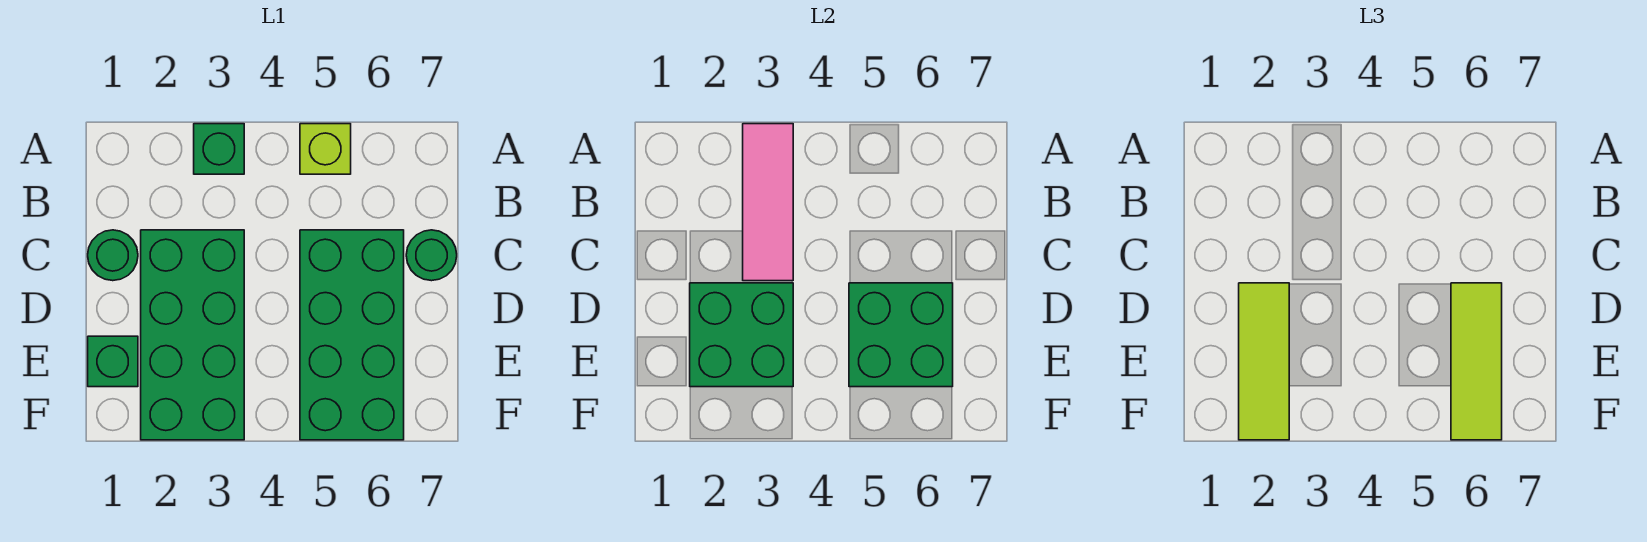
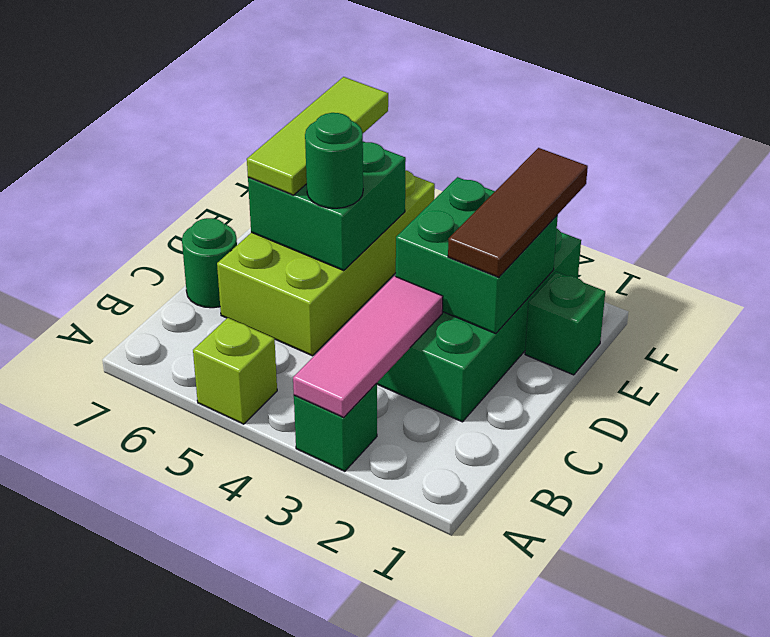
green 1x1 round brick [88,230,138,281] -> green 1x1 round brick moved to [305,113,363,208]
green 2x4 brick [300,230,404,440] -> lime 2x4 brick [217,170,435,356]
lime 1x3 tile [1239,283,1289,440] -> brown 1x3 tile [448,148,588,277]

